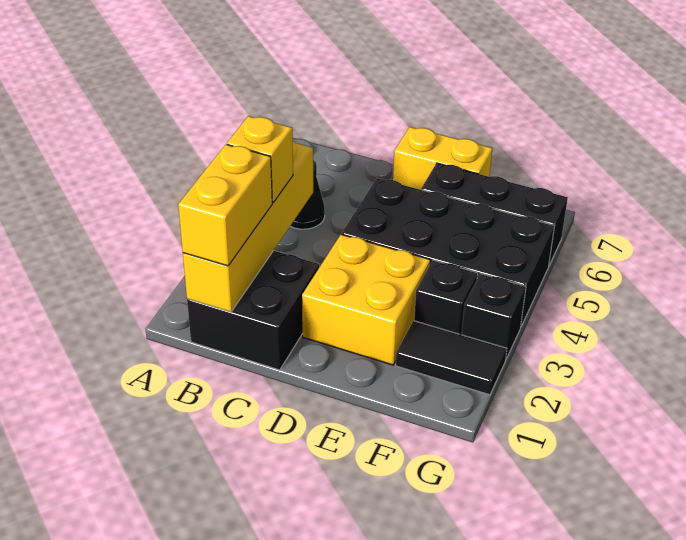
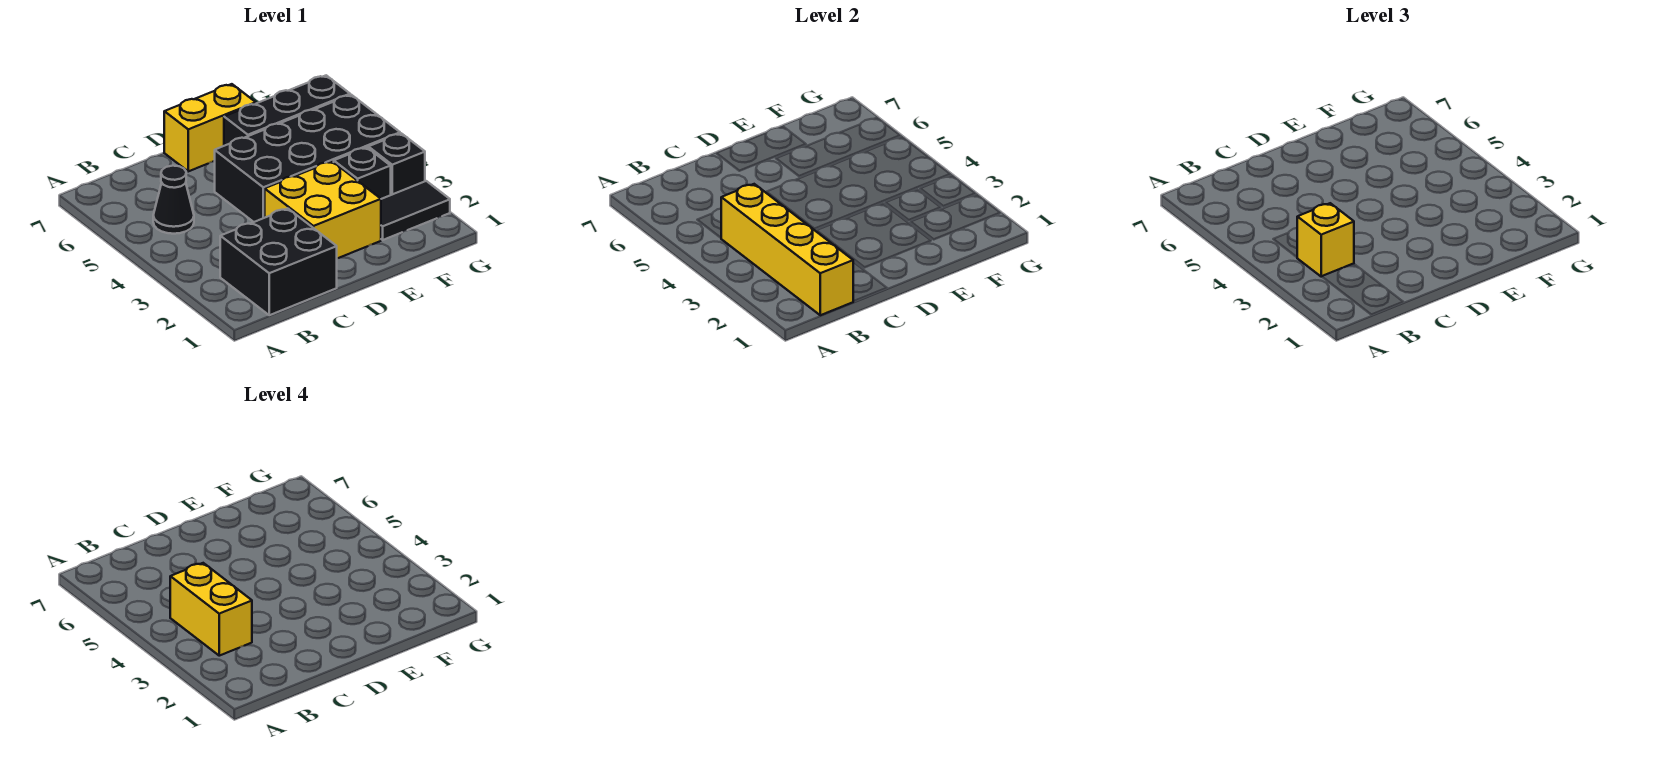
yellow 1x2 brick [178,144,272,266] -> yellow 1x2 brick moved to [170,563,252,656]

